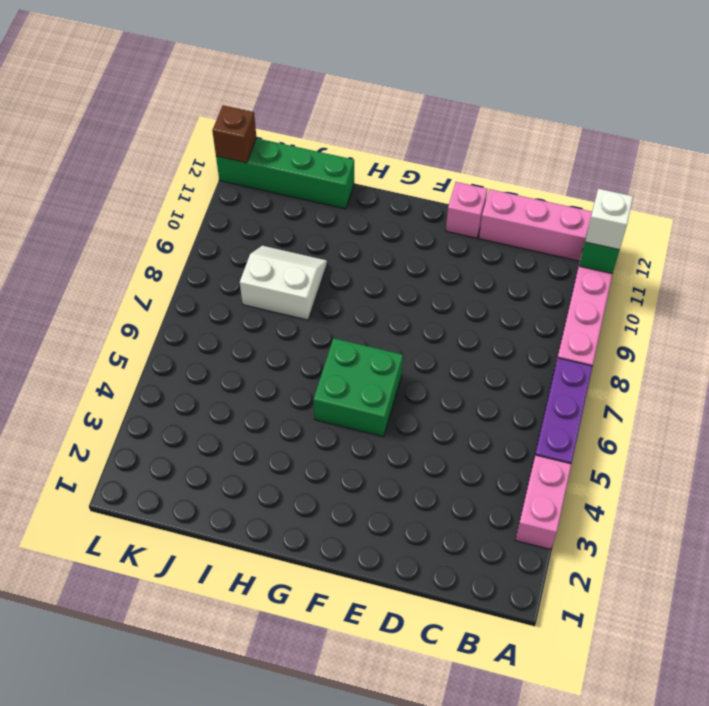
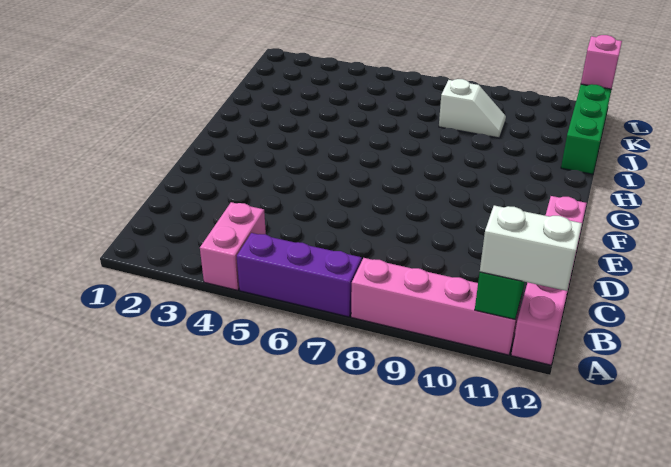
pink 1x2 brick [515,455,571,549] -> pink 1x2 brick turned to [200,202,266,290]
white 1x1 brick [585,189,633,250] -> white 1x2 brick [480,205,582,291]
green 2x2 brick [313,338,403,437] -> none
white 2x2 slope [240,246,327,320] -> white 1x2 slope [439,79,506,138]
brown 1x1 brick [212,105,256,163] -> pink 1x1 brick [581,35,622,89]

